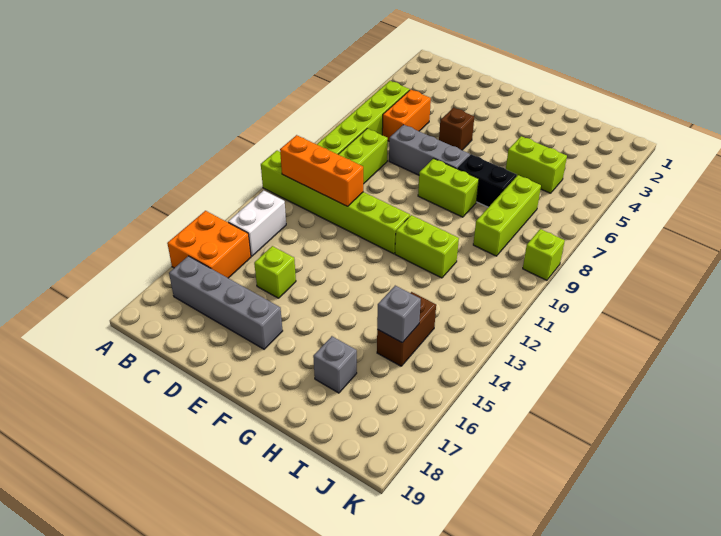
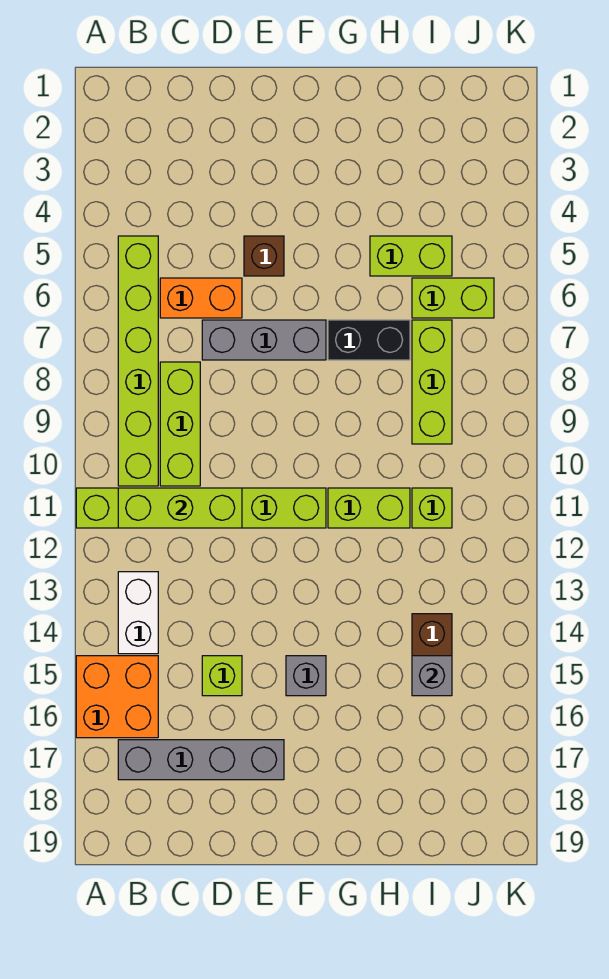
orange 1x3 brick [280,135,363,206] -> lime 1x3 brick [118,488,242,528]
orange 1x2 brick [382,90,431,141] -> orange 1x2 brick turned to [160,278,242,318]
lime 1x2 brick [418,158,479,217] -> lime 1x2 brick moved to [412,278,494,318]
grey 1x1 brick [313,336,357,393] -> grey 1x1 brick moved to [286,656,326,696]
lime 1x1 brick [523,229,565,280] -> lime 1x1 brick moved to [412,488,452,528]

